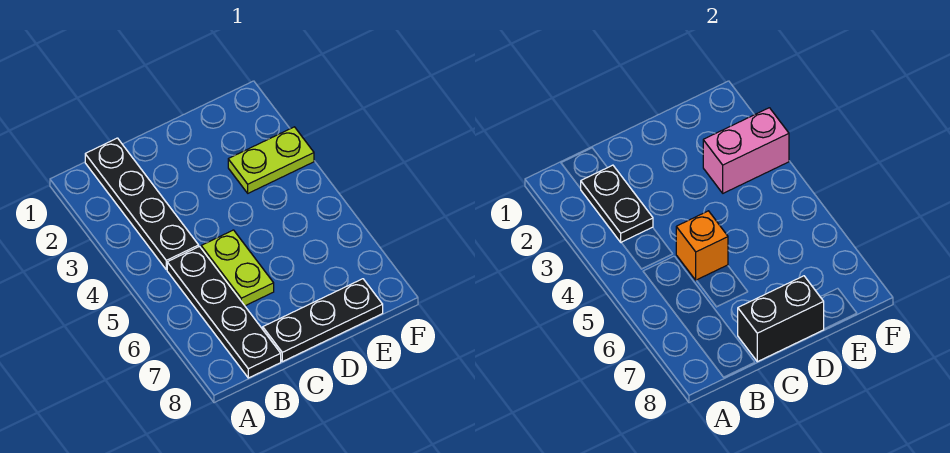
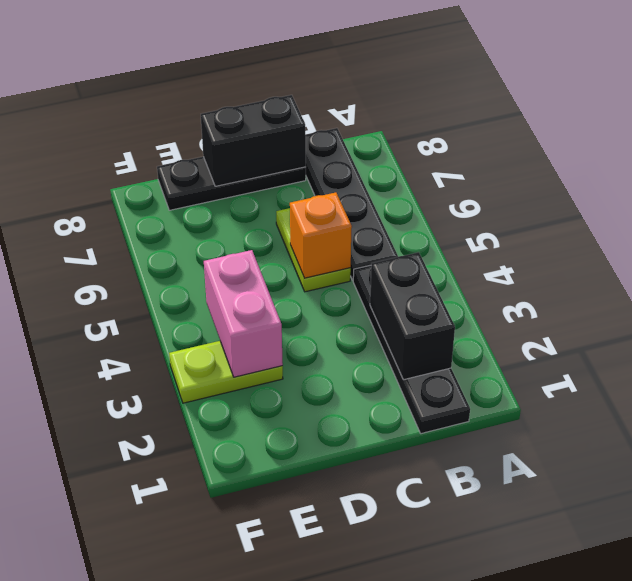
black 1x2 plate [580,165,653,242] -> black 1x2 brick [370,252,455,380]
pink 1x2 brick [703,108,789,193] -> pink 1x2 brick turned to [204,250,283,377]

